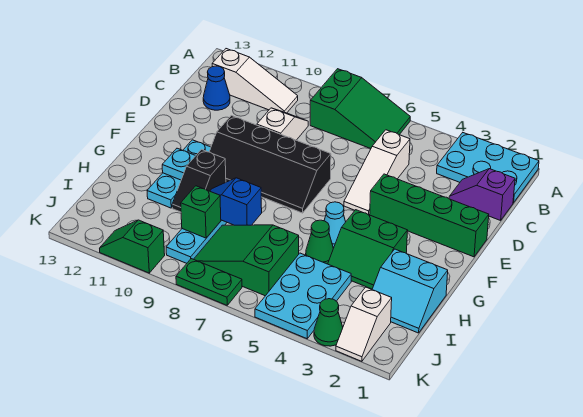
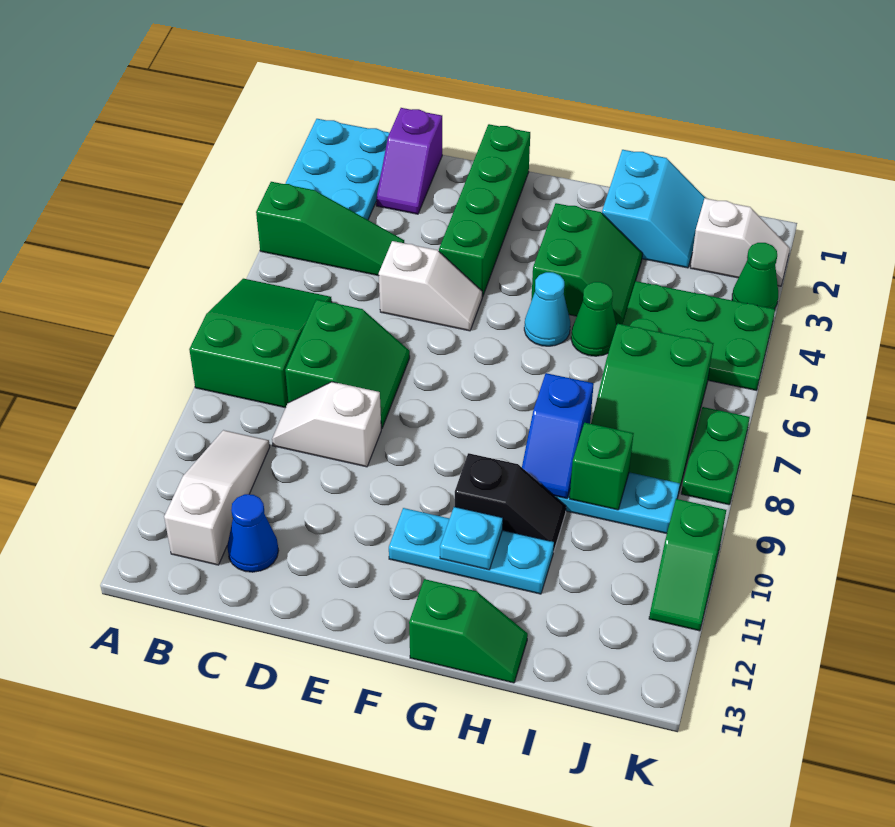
none -> green 1x3 slope [256,182,404,276]
white 1x3 slope [344,130,410,215] -> white 1x2 slope [379,241,482,331]
none -> green 2x2 slope [285,299,410,429]
black 2x4 slope [209,116,331,213] -> none
none -> green 1x2 slope [409,579,528,683]
cyan 2x3 plate [255,253,351,339] -> green 2x3 plate [622,281,775,390]

